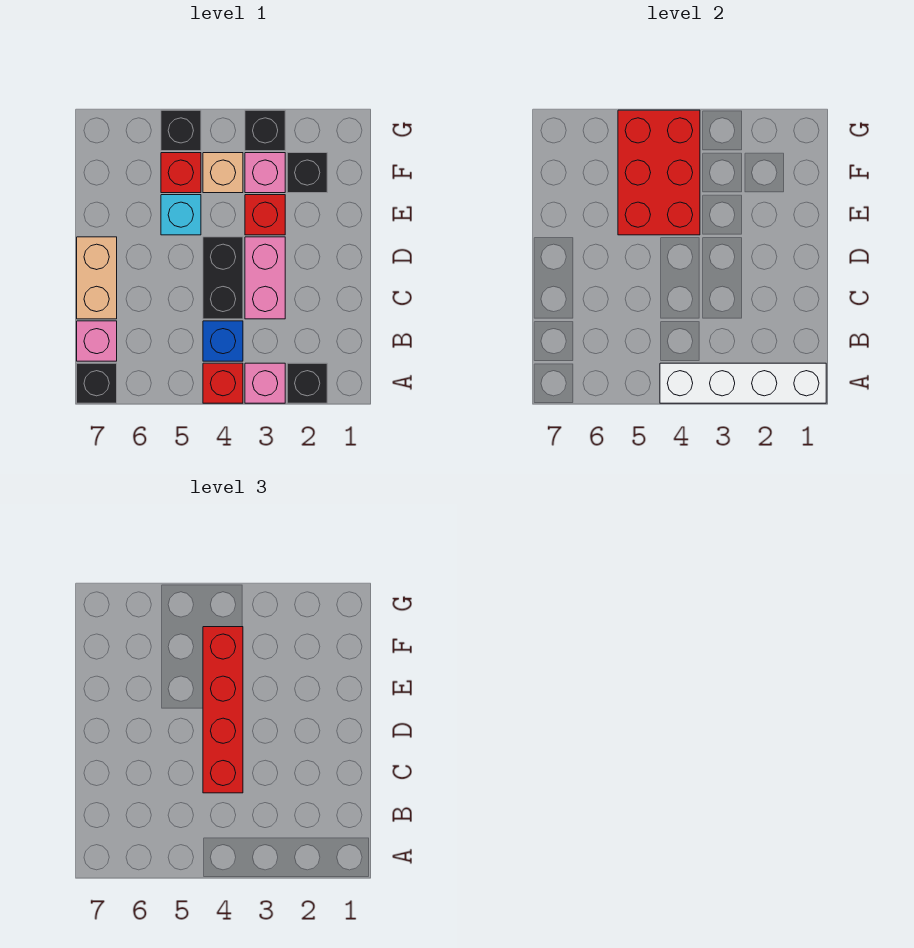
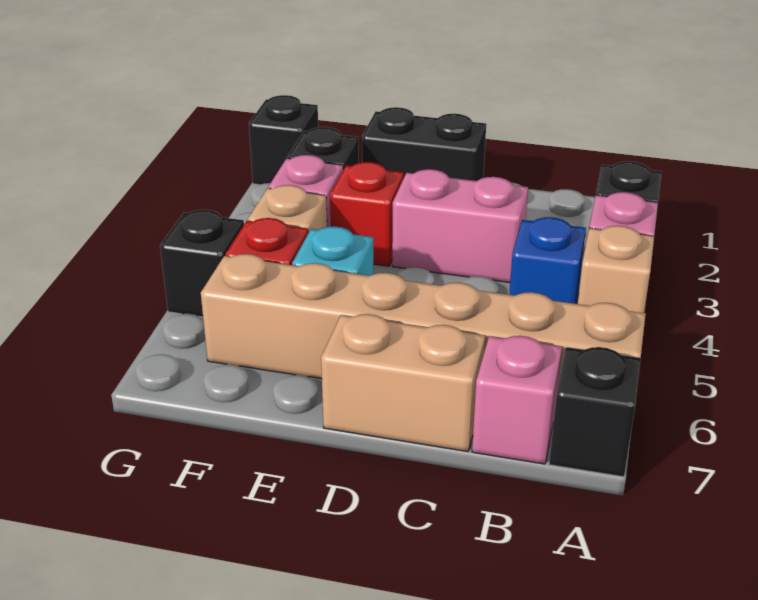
white 1x4 brick [660,363,826,403] -> none
red 1x1 brick [203,363,243,403] -> tan 1x1 brick [578,226,654,313]
none -> tan 1x6 brick [201,254,646,384]
black 1x2 brick [203,237,243,319] -> black 1x2 brick moved to [362,107,486,181]
red 1x4 brick [203,627,243,793] -> none
red 2x3 brick [618,110,700,235] -> none
black 1x1 brick [245,110,285,151] -> black 1x1 brick moved to [249,95,318,185]

